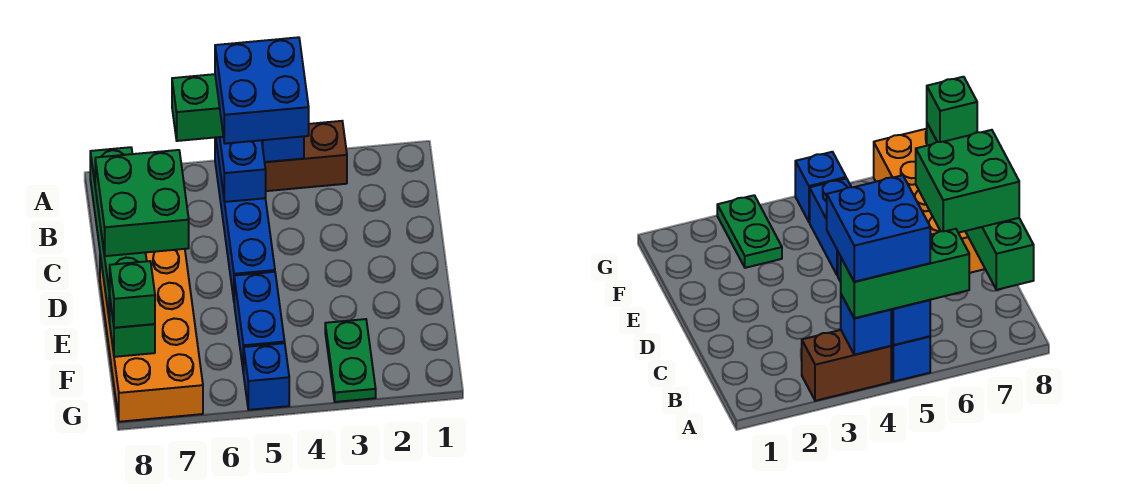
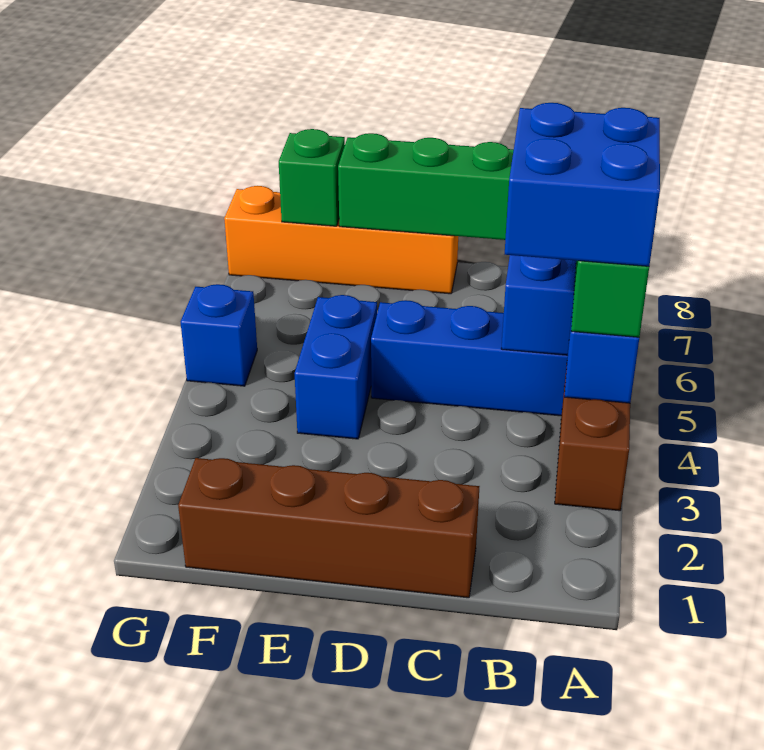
none -> brown 1x4 brick [178,458,480,598]
green 2x2 brick [95,150,189,256] -> none
orange 2x4 brick [100,249,203,422] -> orange 1x4 brick [224,186,458,294]
blue 1x2 brick [234,272,285,374] -> blue 1x2 brick turned to [295,295,377,439]
green 1x2 plate [325,319,376,402] -> none
green 1x1 brick [109,261,155,328] -> none

